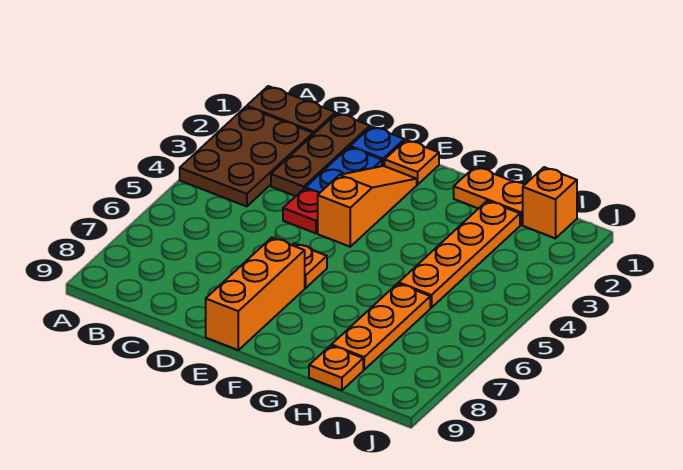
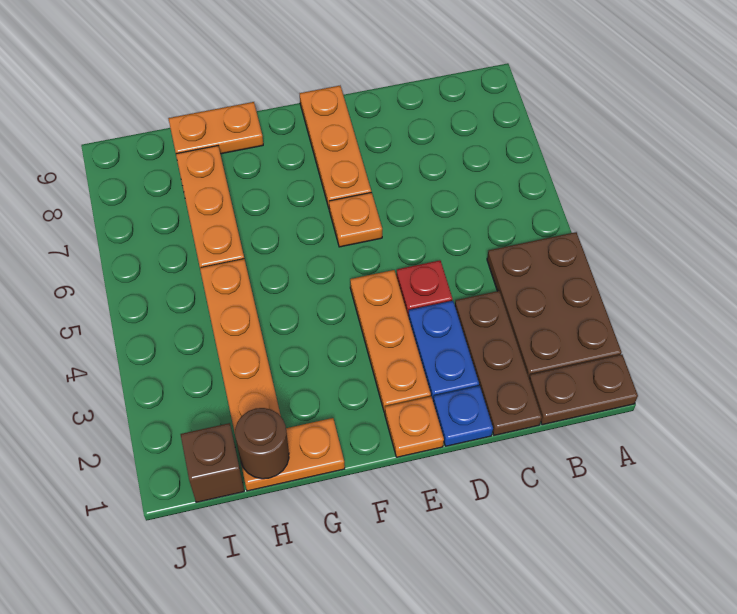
orange 1x3 slope [318,166,417,247] -> orange 1x3 plate [350,270,431,412]
orange 1x3 brick [206,238,305,350] -> orange 1x3 plate [300,86,371,208]
none -> brown 1x1 round brick [235,408,289,479]
orange 1x1 plate [309,346,363,390] -> orange 1x2 plate [168,102,263,154]
orange 1x1 brick [523,167,577,238] -> brown 1x1 brick [181,423,244,502]

